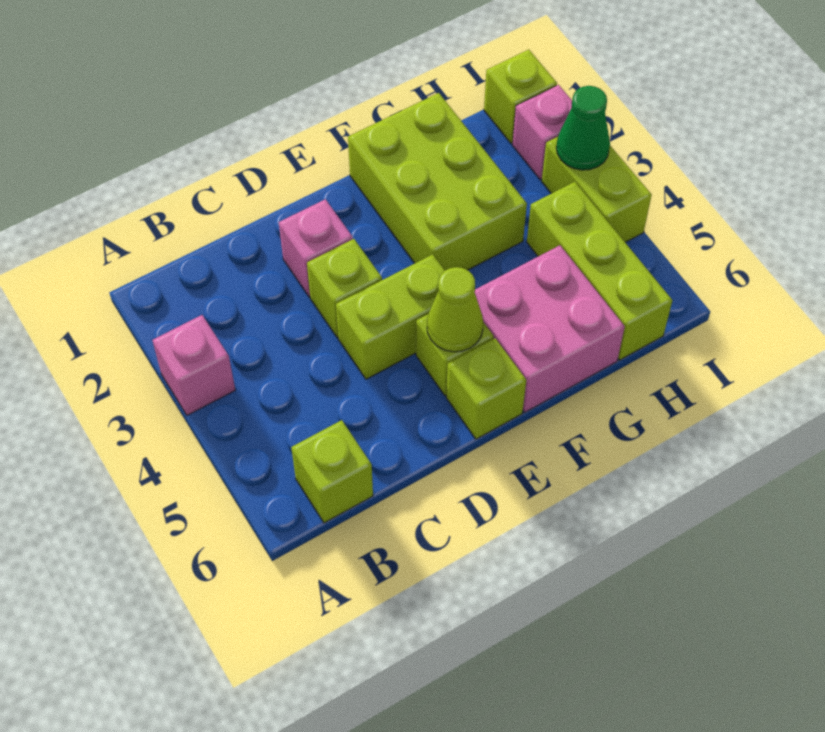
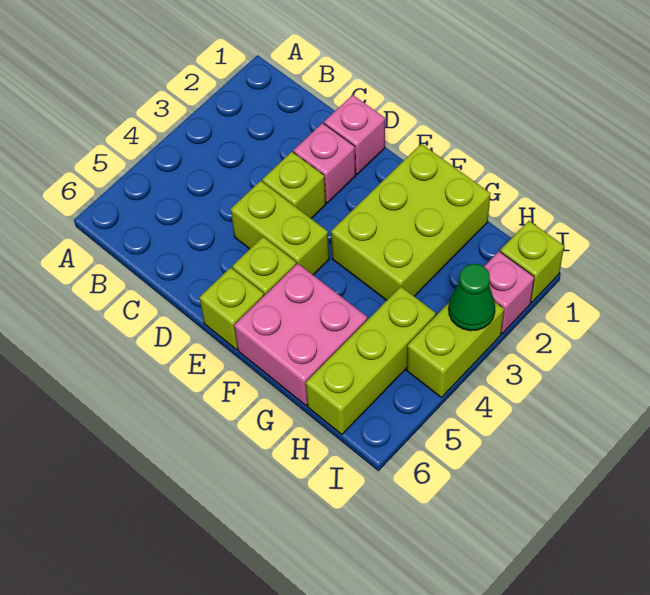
pink 1x1 brick [153,315,235,415] -> pink 1x1 brick moved to [324,95,385,174]
lime 1x1 brick [291,420,373,523] -> none
lime 1x1 cone [427,267,483,352] -> none

